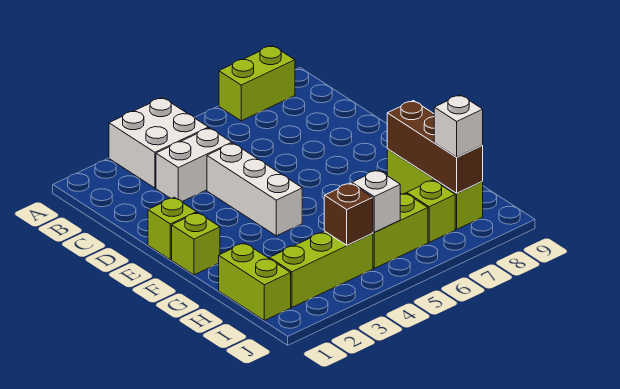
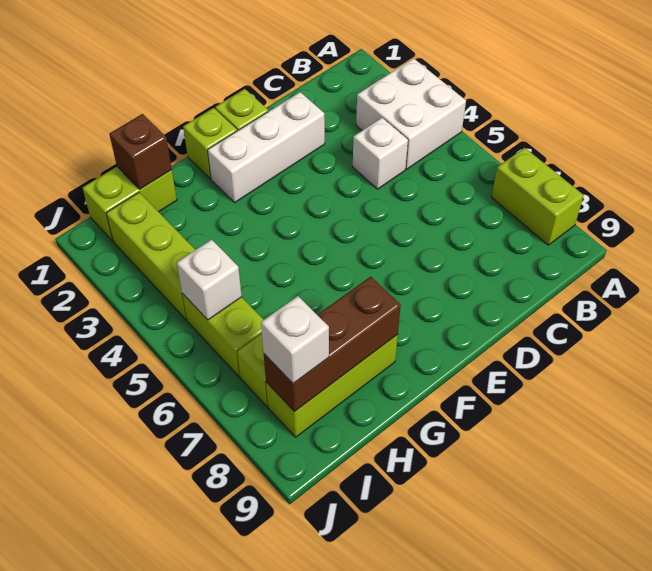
white 1x2 brick [156,128,232,201] -> white 1x1 brick [353,118,408,189]
white 1x3 brick [207,143,302,236] -> white 1x3 brick moved to [208,92,325,202]
brown 1x1 brick [324,183,373,245] -> brown 1x1 brick moved to [109,114,172,189]

